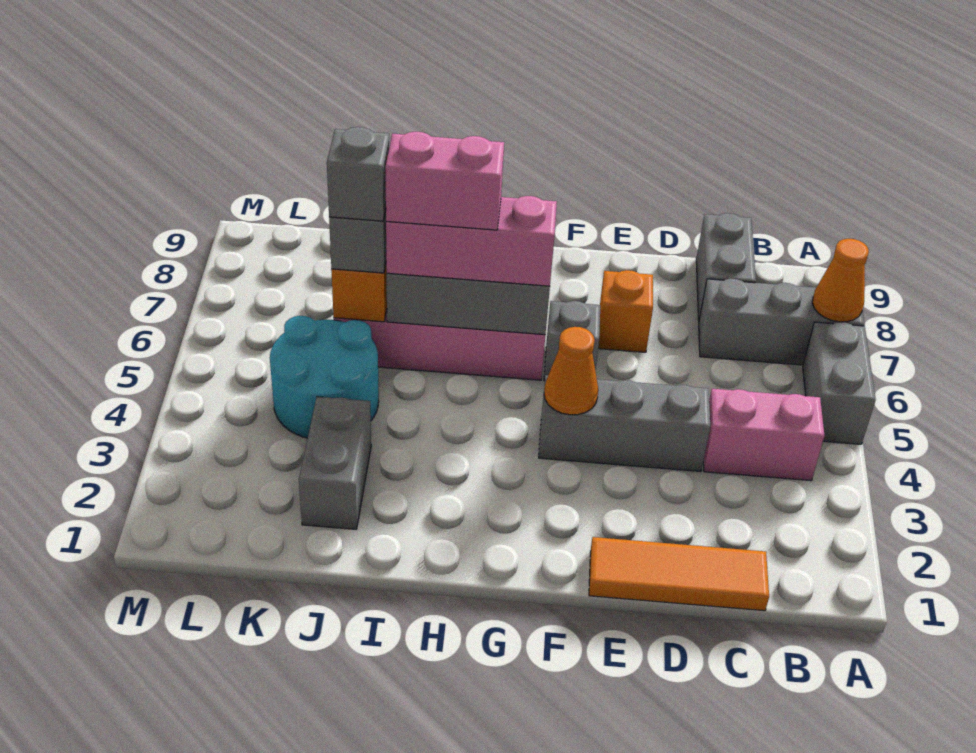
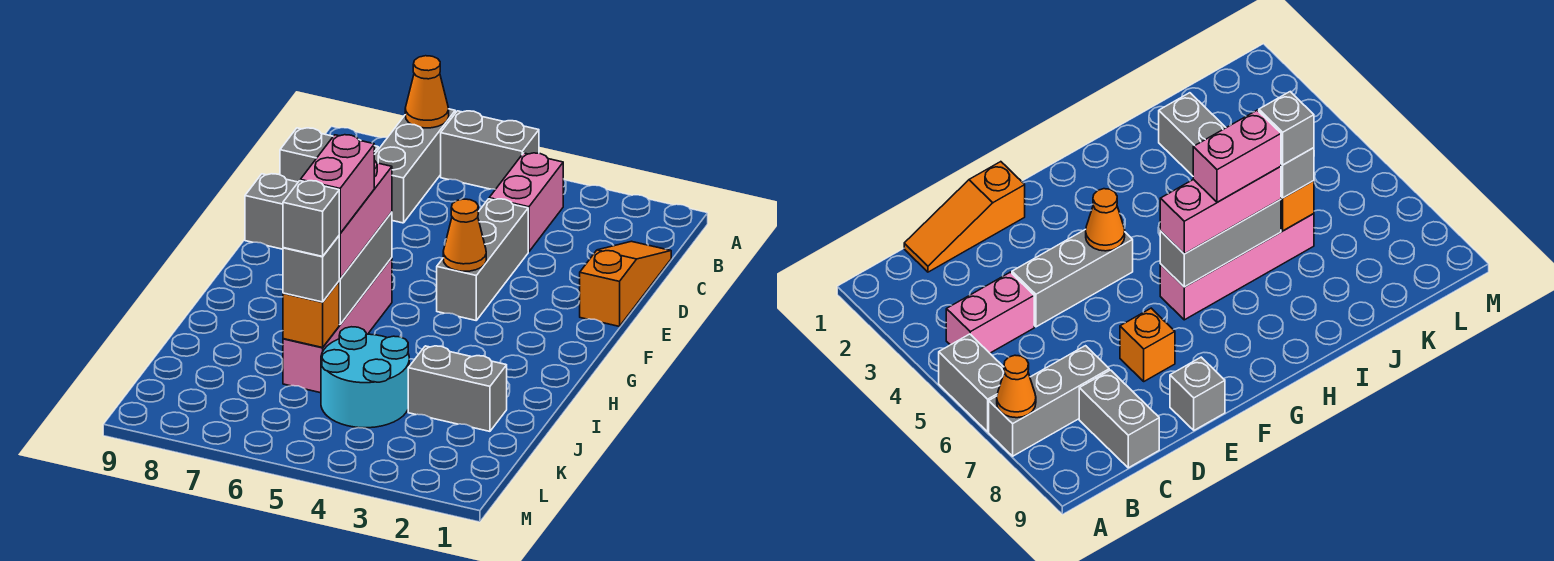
orange 1x3 tile [589,537,769,611] -> orange 1x3 slope [580,241,671,326]
grey 1x1 brick [544,301,600,381] -> grey 1x1 brick moved to [245,174,298,249]

